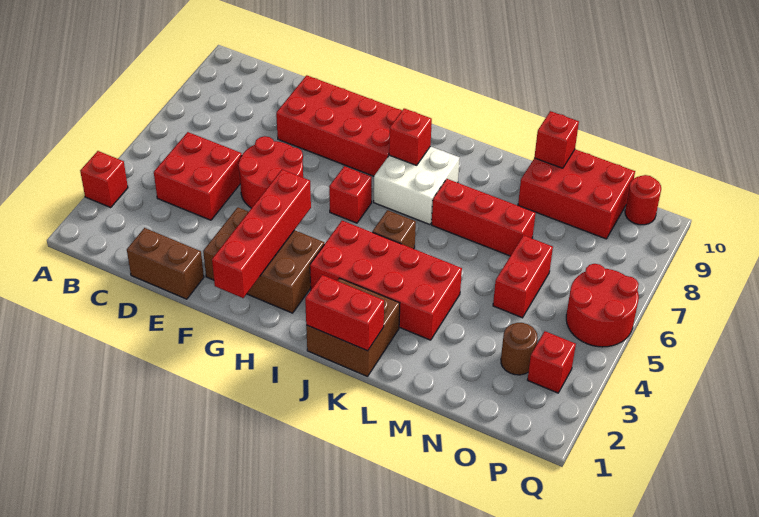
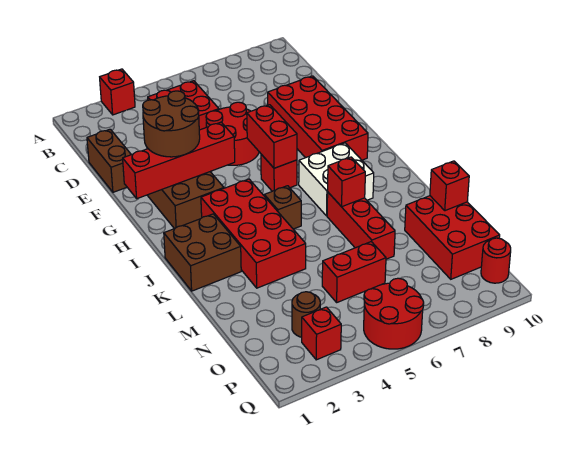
none -> brown 2x2 round brick [143,91,200,157]
red 1x1 brick [389,108,432,165] -> red 1x1 brick moved to [328,157,365,207]
red 1x2 brick [305,275,384,351] -> red 1x2 brick moved to [247,105,297,168]

